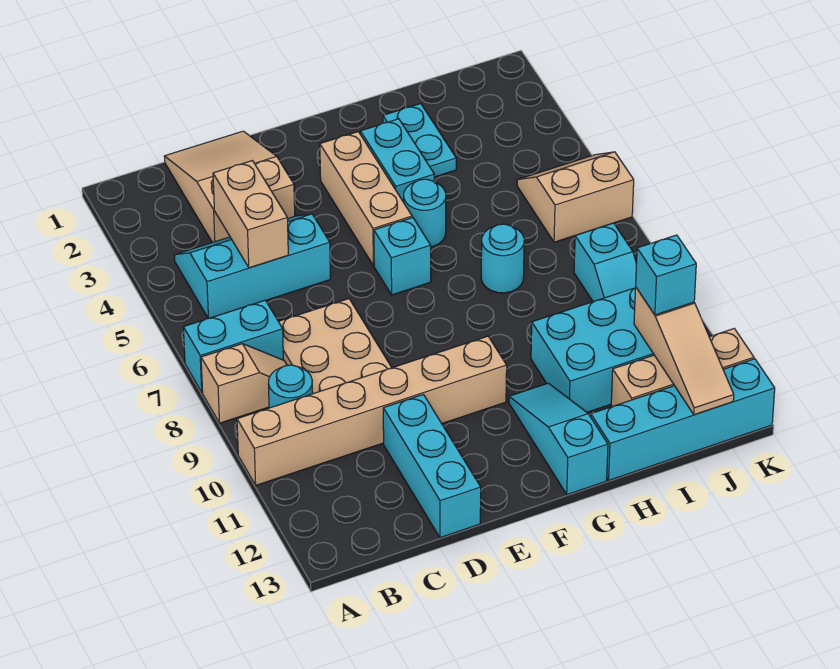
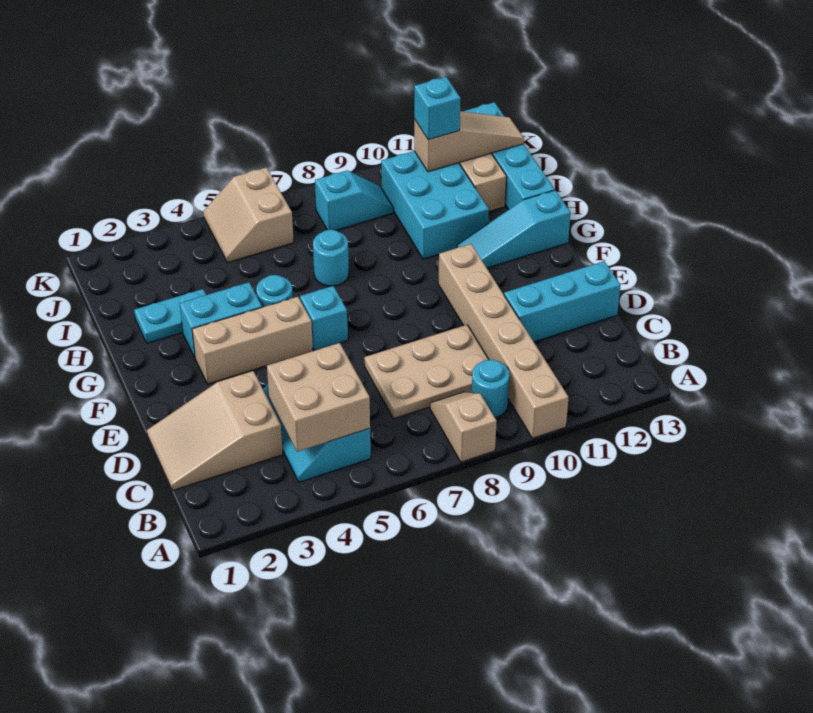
cyan 1x2 brick [183,300,283,393] -> none
tan 1x2 brick [213,161,288,268] -> tan 2x2 brick [267,343,370,452]

